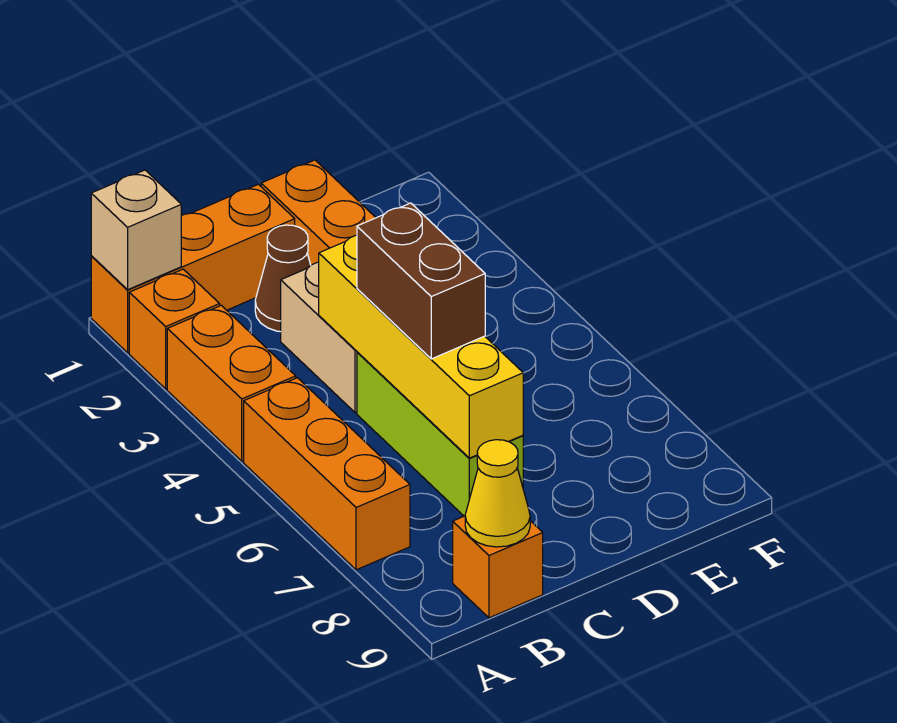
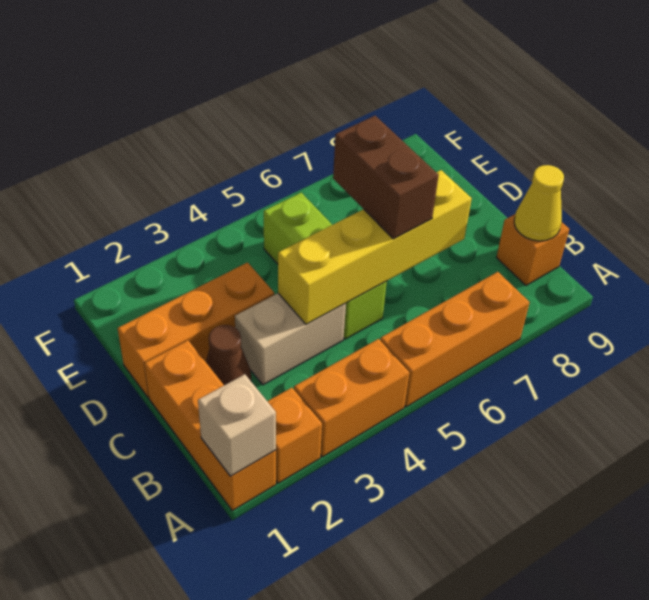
lime 1x3 brick [357,352,523,516] -> lime 1x3 brick turned to [264,193,387,339]
brown 1x2 brick [357,203,485,359] -> brown 1x2 brick turned to [333,116,439,239]

